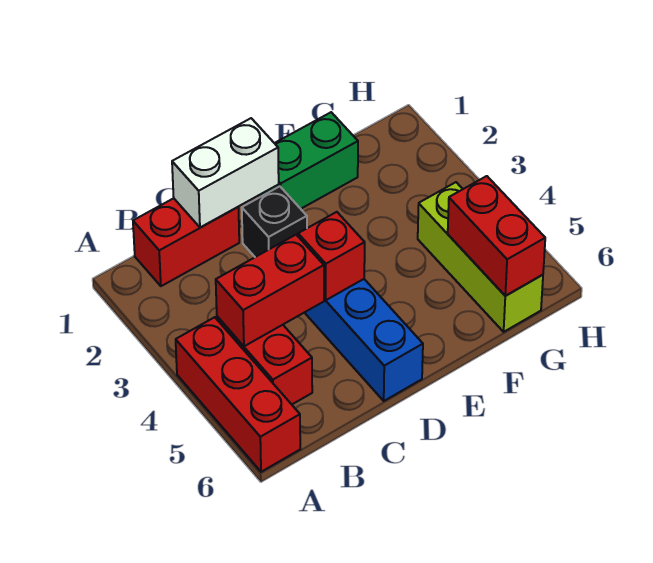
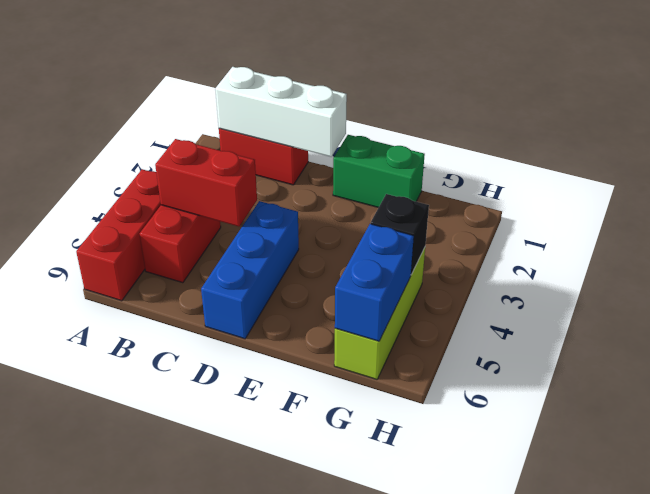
white 1x2 brick [172,118,279,228] -> white 1x3 brick [215,67,347,157]
black 1x1 brick [242,186,307,257] -> black 1x1 brick moved to [371,194,429,275]
red 1x1 brick [298,212,365,300] -> none
red 1x2 brick [448,176,545,296] -> blue 1x2 brick [335,224,414,341]

